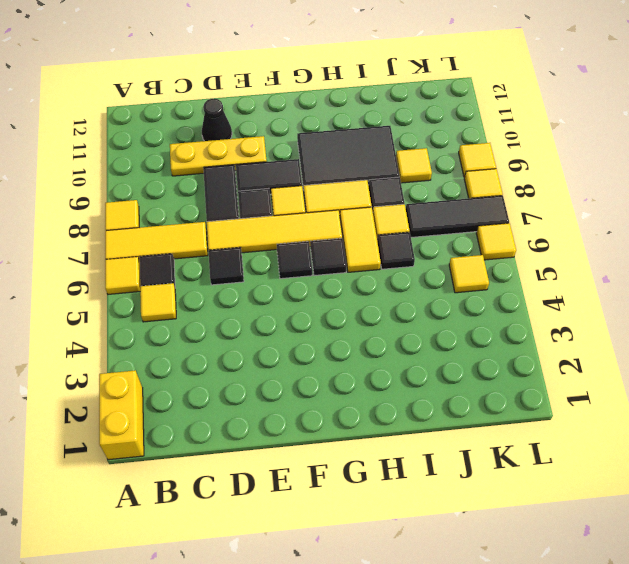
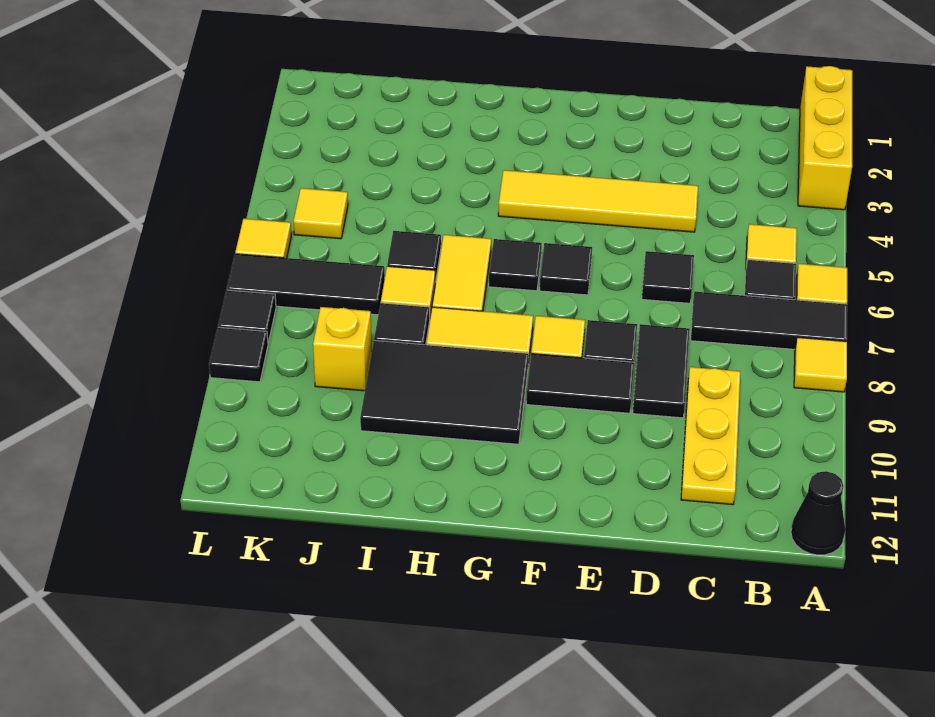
yellow 1x2 brick [99,370,144,460] -> yellow 1x3 brick [798,66,852,210]
yellow 1x3 tile [105,222,208,261] -> black 1x3 tile [691,292,847,349]
yellow 1x3 plate [170,136,267,176] -> yellow 1x3 plate turned to [681,367,740,505]
yellow 1x4 tile [207,210,342,253] -> yellow 1x4 tile moved to [498,170,698,232]
black 1x1 cone [202,98,232,141] -> black 1x1 cone moved to [791,471,845,555]
yellow 1x1 tile [396,148,432,183] -> yellow 1x1 brick [313,307,372,391]
yellow 1x1 tile [464,169,503,198] -> black 1x1 tile [218,290,276,343]
yellow 1x1 tile [459,143,496,177] -> black 1x1 tile [209,327,268,382]

